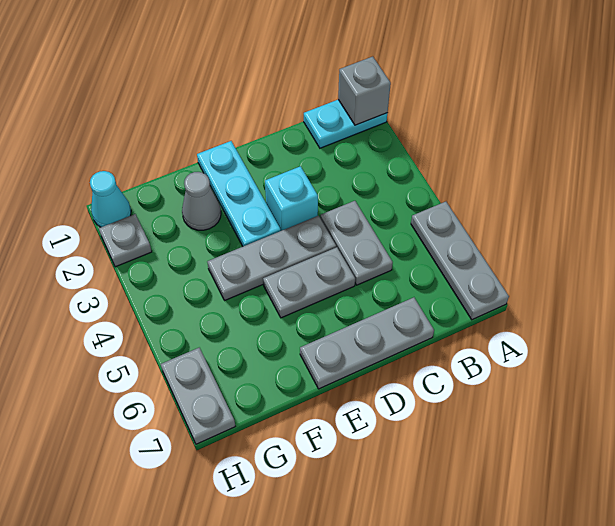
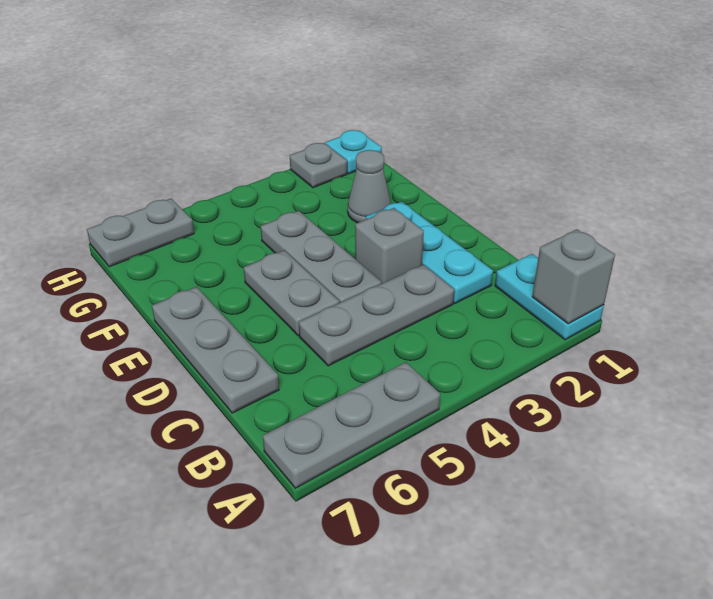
grey 1x2 plate [320,201,393,285] -> grey 1x3 plate [299,265,454,366]
cyan 1x1 brick [265,166,318,231] -> grey 1x1 brick [355,208,424,283]
cyan 1x3 plate [197,141,281,246] -> cyan 1x3 plate turned to [366,202,493,303]
cyan 1x1 cone [90,171,131,227] -> cyan 1x1 plate [325,130,382,174]

